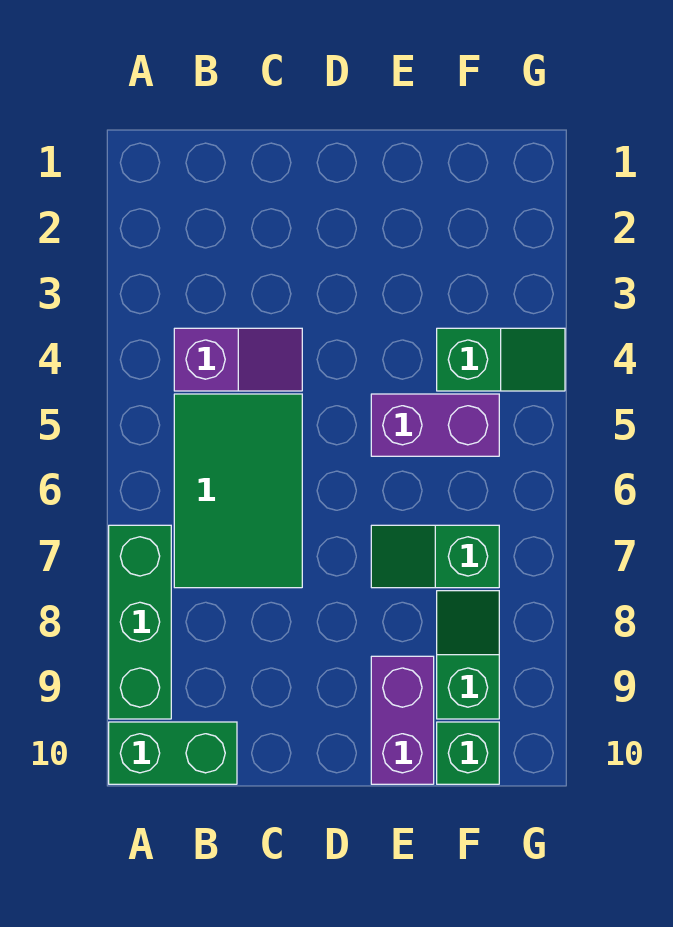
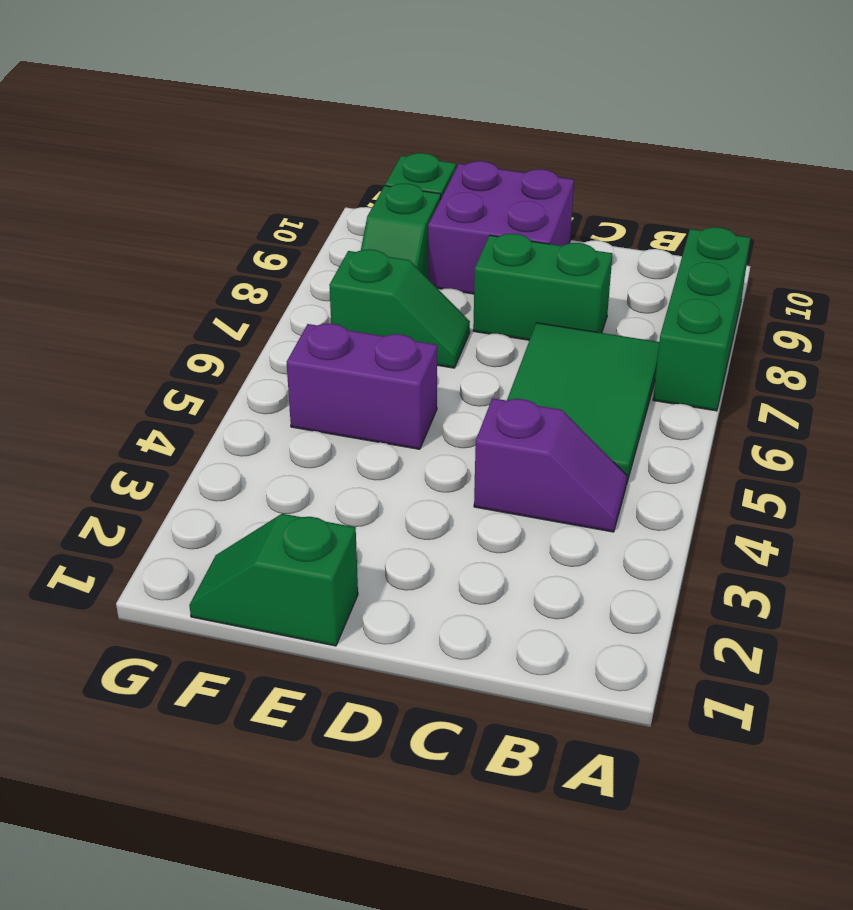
green 1x2 brick [109,722,237,784] -> green 1x2 brick moved to [473,234,612,340]
purple 1x2 slope [174,328,302,391] -> purple 1x2 slope turned to [474,398,627,532]
purple 1x2 brick [371,656,434,784] -> purple 2x2 brick [428,161,574,294]
green 1x2 slope [437,328,565,391] -> green 1x2 slope moved to [189,514,358,646]

